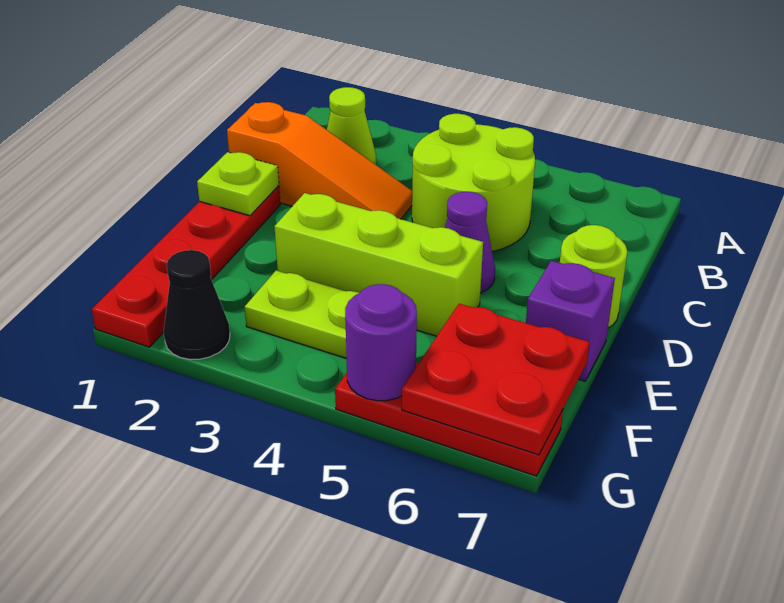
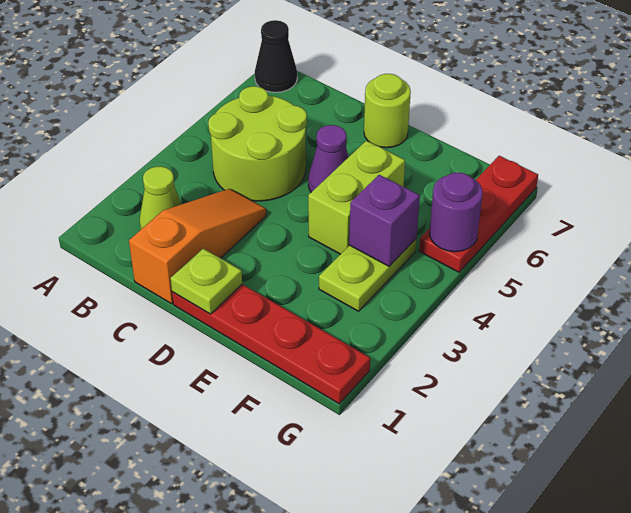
lime 1x3 brick [274,193,483,336] -> lime 1x2 brick [308,141,405,254]
purple 1x1 brick [526,261,615,381] -> purple 1x1 brick moved to [349,175,420,266]
red 2x2 plate [402,304,590,455] -> none
black 1x1 cone [164,250,230,359] -> black 1x1 cone moved to [255,20,297,92]

